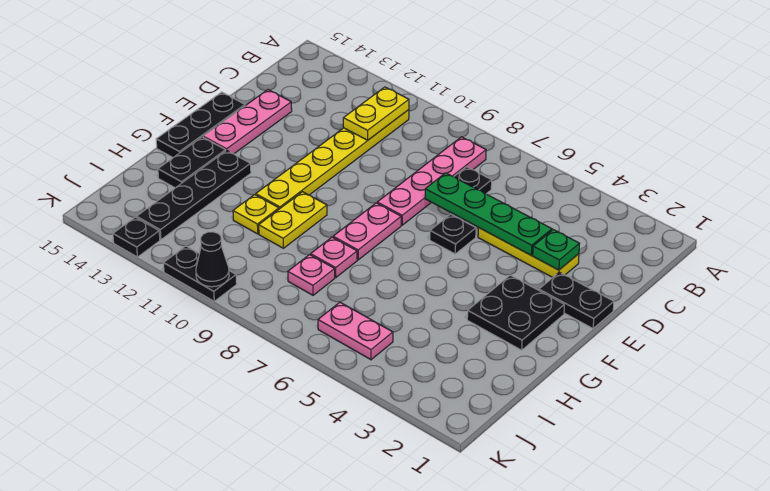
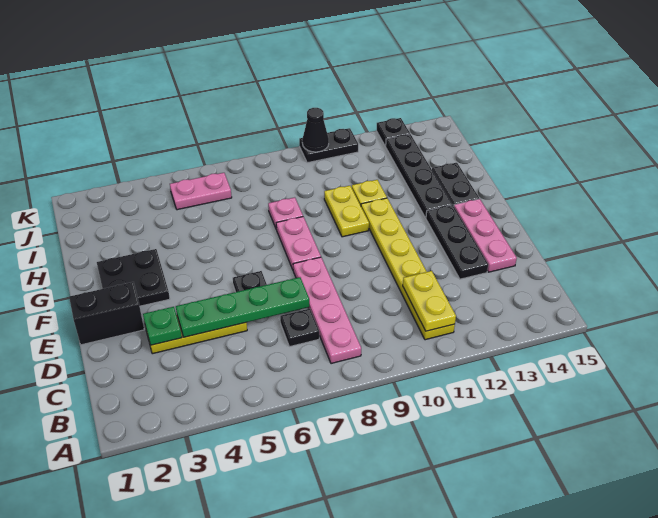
black 1x2 plate [539,272,614,328] -> black 1x2 brick [69,282,144,345]
black 1x3 plate [156,92,245,157] -> black 1x3 plate moved to [426,205,488,279]
pink 1x1 plate [288,255,335,295] -> none

